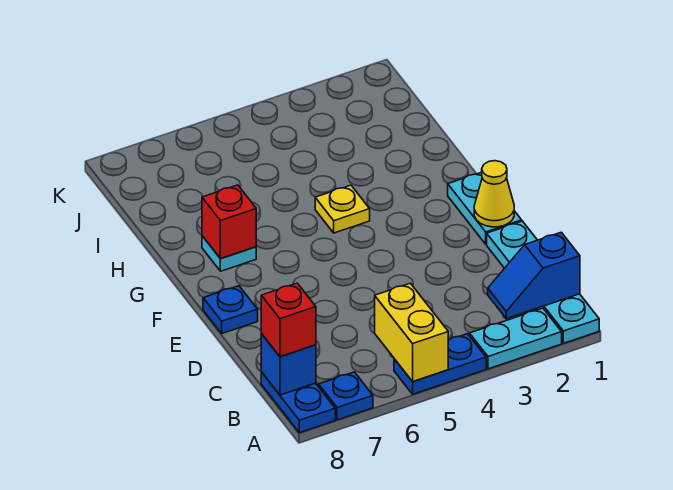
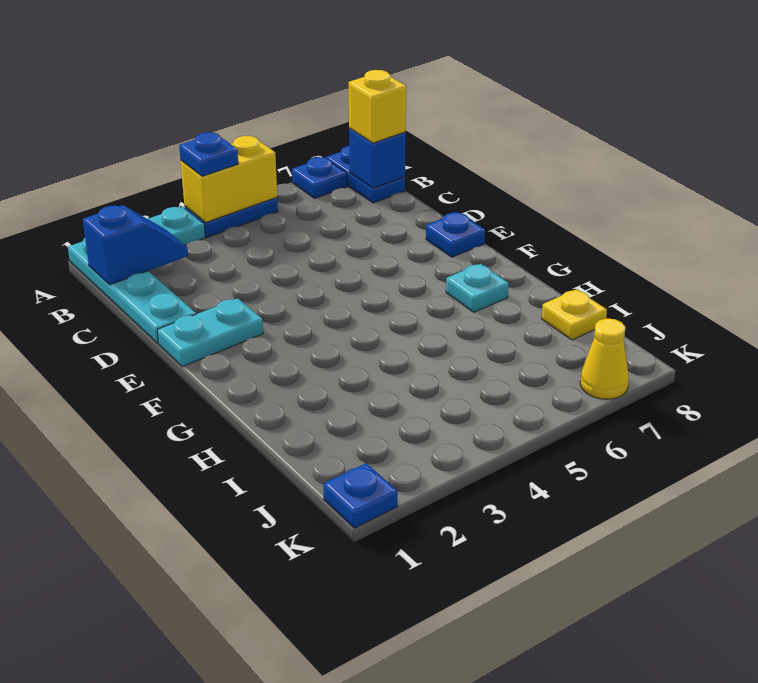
none -> blue 1x1 plate [179,132,238,176]
yellow 1x2 brick [375,283,448,382] -> yellow 1x2 brick turned to [181,136,277,223]
red 1x1 brick [261,283,316,357] -> yellow 1x1 brick [349,70,406,143]
cyan 1x2 plate [448,172,522,244] -> cyan 1x2 plate turned to [157,298,263,367]
yellow 1x1 cone [474,161,514,227] -> yellow 1x1 cone moved to [580,318,629,399]
yellow 1x1 plate [315,185,370,233] -> yellow 1x1 plate moved to [542,289,607,340]
red 1x1 brick [202,185,256,259] -> none
none -> blue 1x1 plate [323,463,398,528]

